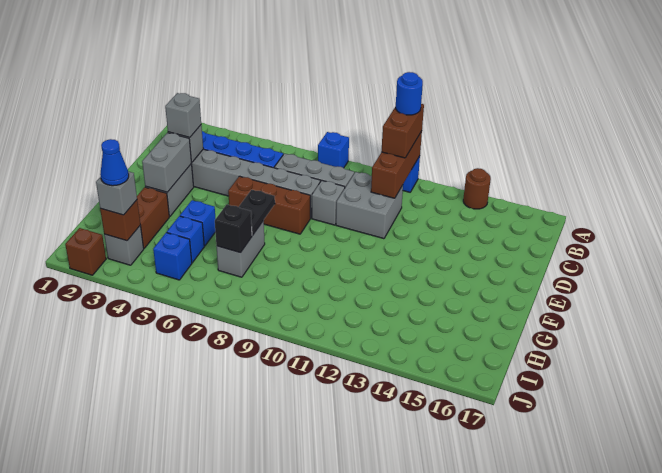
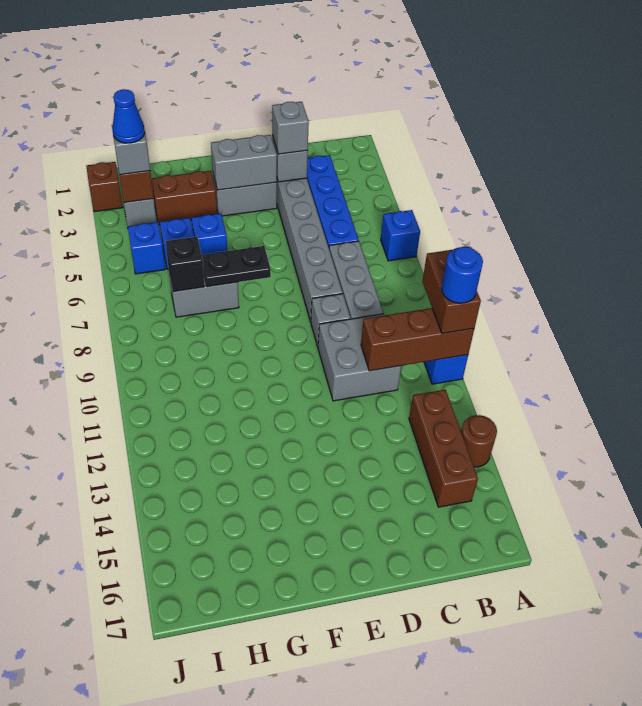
blue 1x1 brick [318,132,349,168] -> blue 1x1 brick moved to [381,210,420,261]
brown 1x2 brick [382,104,424,158] -> brown 1x2 brick turned to [422,250,481,334]
brown 1x3 brick [228,176,310,234] -> brown 1x3 brick moved to [409,390,478,507]

